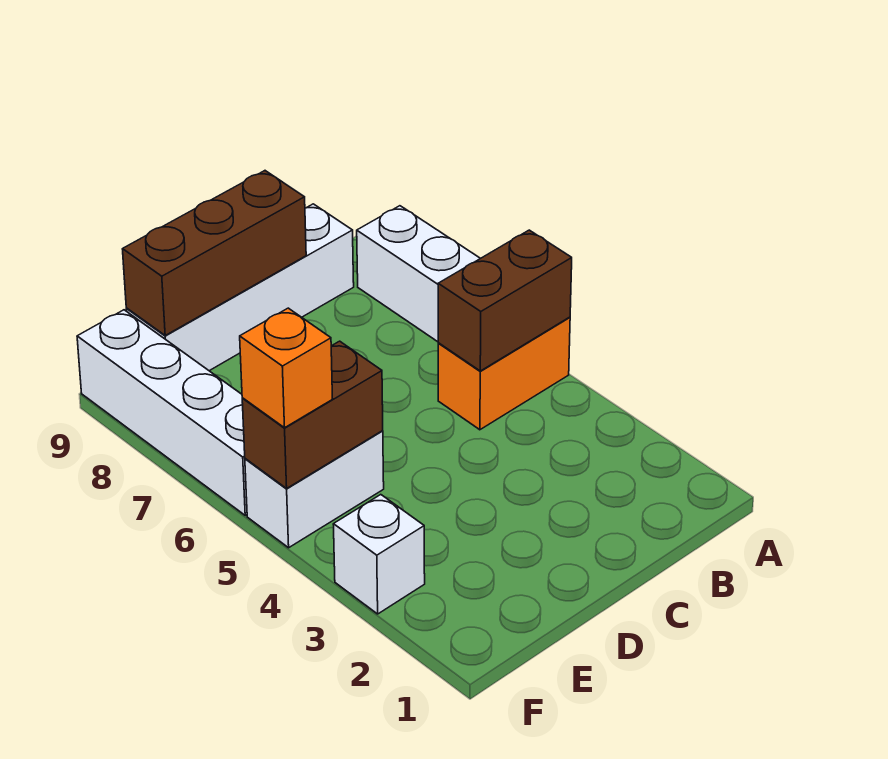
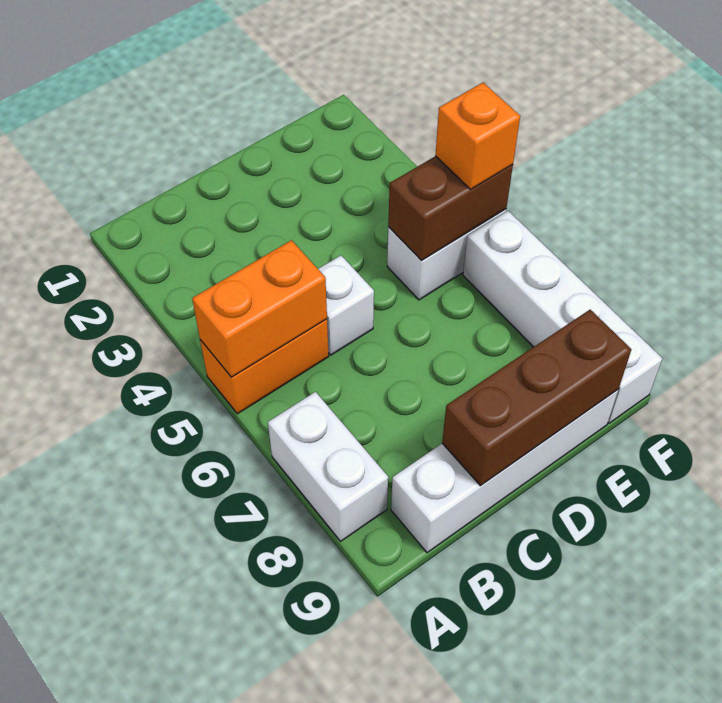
brown 1x2 brick [438,230,572,371] -> orange 1x2 brick [192,240,327,377]
white 1x1 brick [333,495,425,614] -> white 1x1 brick moved to [318,255,374,355]

